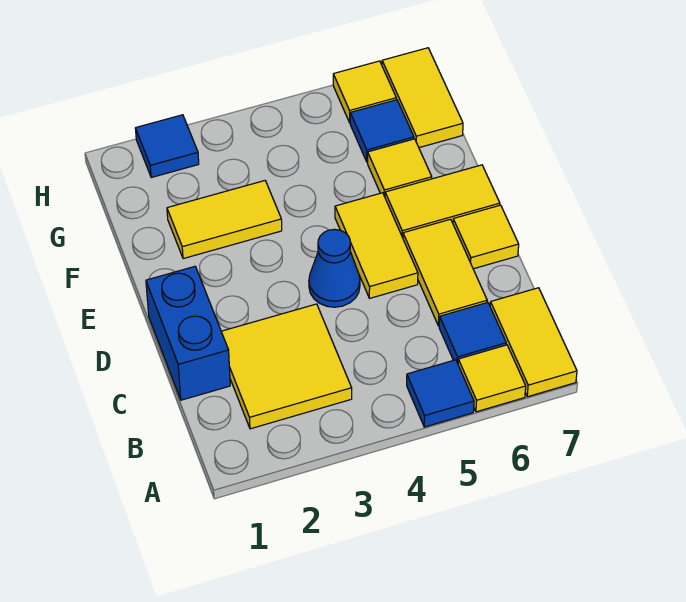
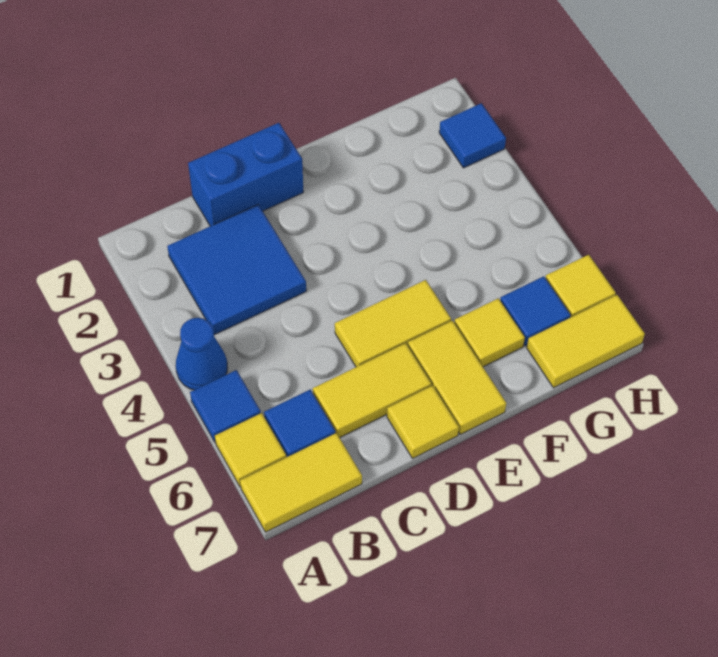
yellow 2x2 tile [221,304,352,429] -> blue 2x2 tile [167,205,306,334]
blue 1x1 cone [309,229,360,307] -> blue 1x1 cone moved to [176,318,227,390]
yellow 1x2 tile [167,181,282,259] -> none

